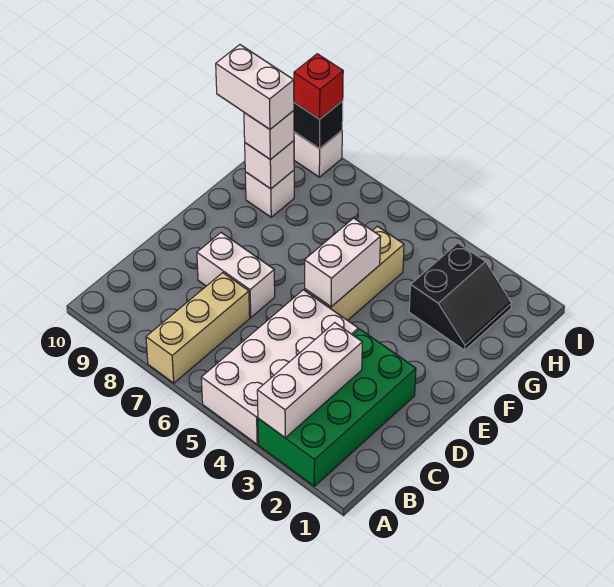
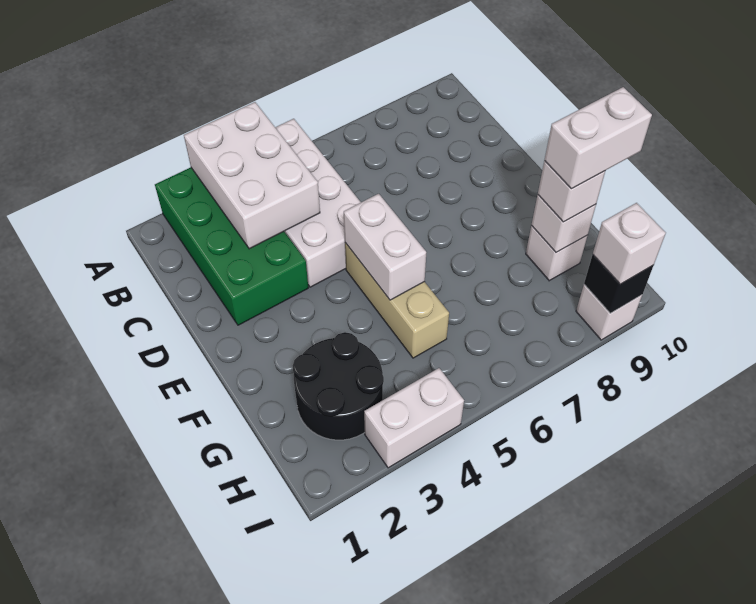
white 1x3 brick [257,323,362,438] -> white 2x3 brick [184,102,320,249]
tan 1x3 brick [146,273,250,383] -> none
white 1x2 brick [197,233,275,317] -> white 1x2 brick moved to [364,368,464,468]
black 2x2 slope [409,243,512,350] -> black 2x2 round brick [293,332,384,440]
red 1x1 brick [294,54,343,119] -> white 1x1 brick [593,203,666,284]

